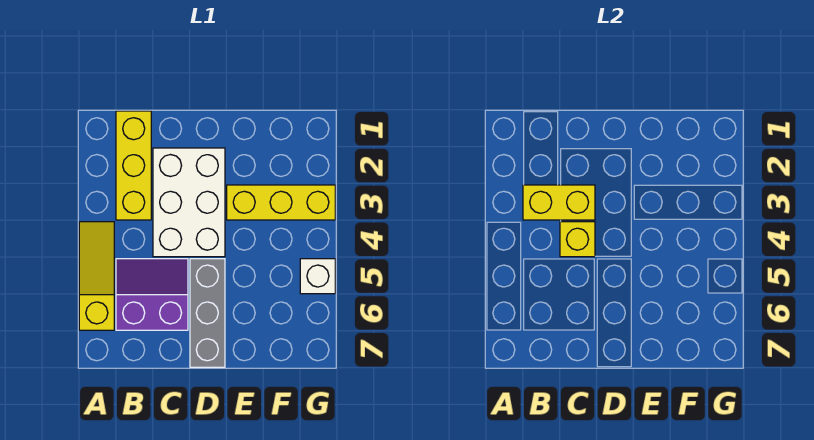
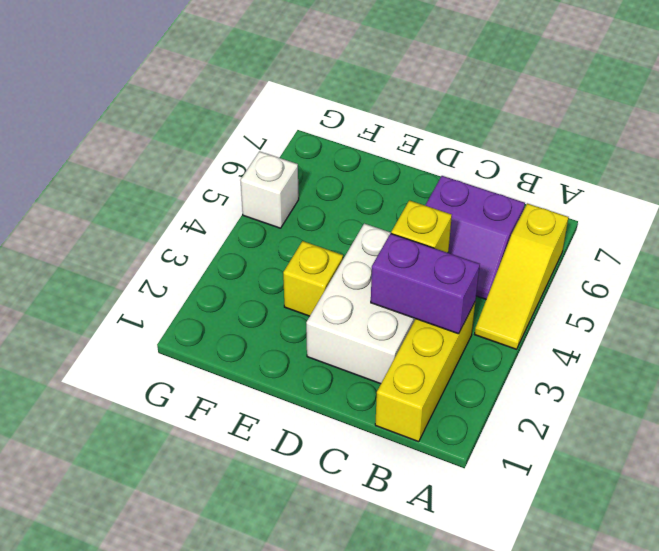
yellow 1x2 brick [523,185,595,220] -> purple 1x2 brick [371,233,480,334]
grey 1x3 brick [190,259,225,367] -> none
yellow 1x3 brick [227,185,335,220] -> yellow 1x1 brick [283,241,343,316]

